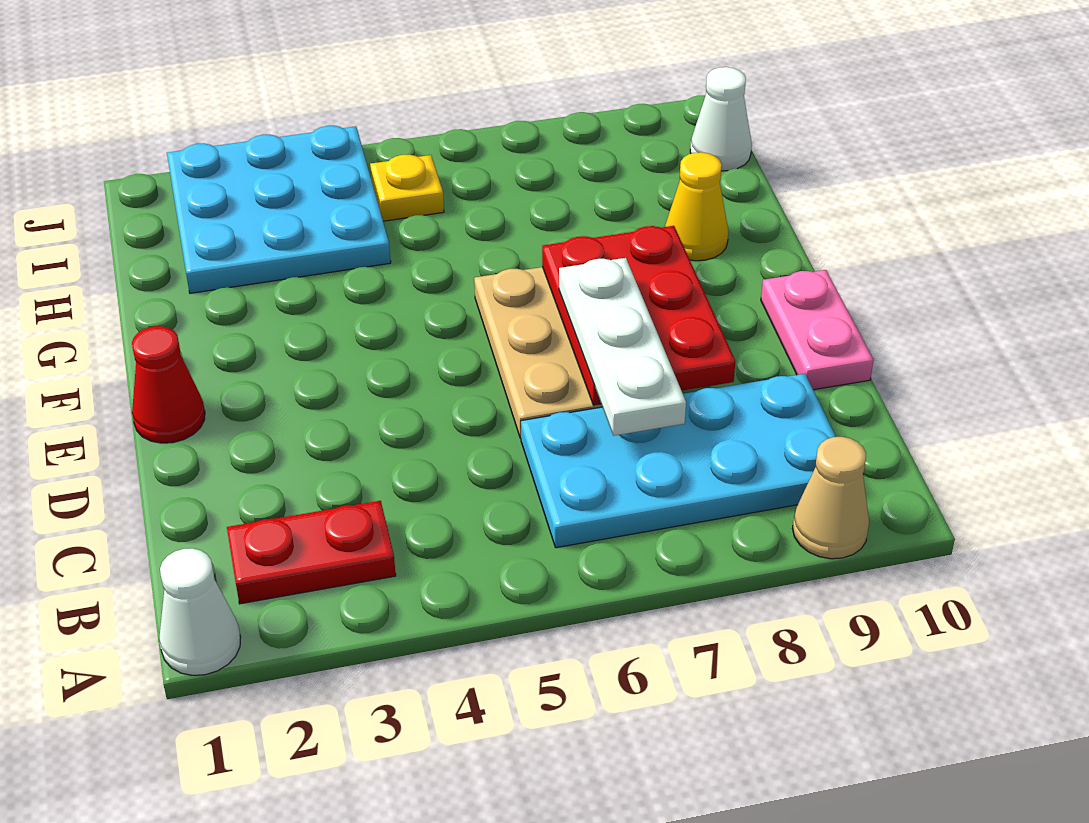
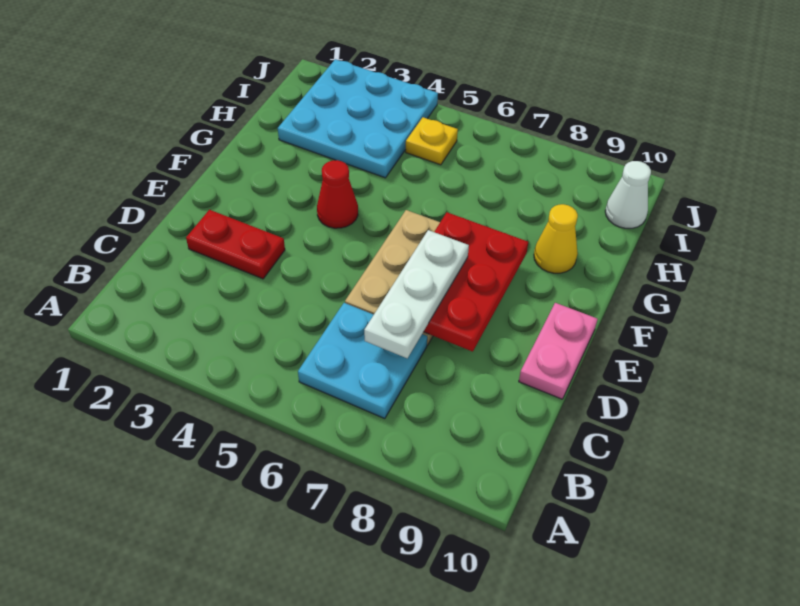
white 1x1 cone [159,548,241,675] -> none
tan 1x1 cone [793,437,869,559] -> none
red 1x2 plate [227,501,396,604] -> red 1x2 plate moved to [186,210,285,279]
cyan 2x4 plate [521,374,836,548] -> cyan 2x2 plate [298,303,427,419]
red 1x1 cone [132,326,205,443] -> red 1x1 cone moved to [317,160,358,228]

